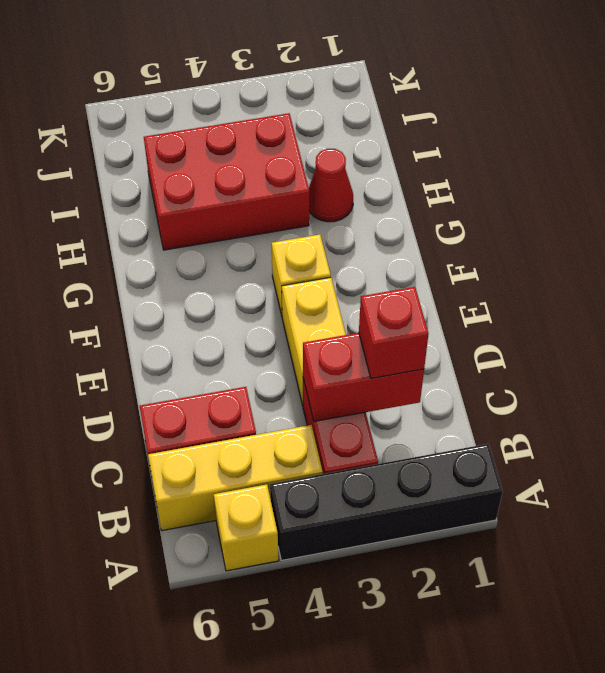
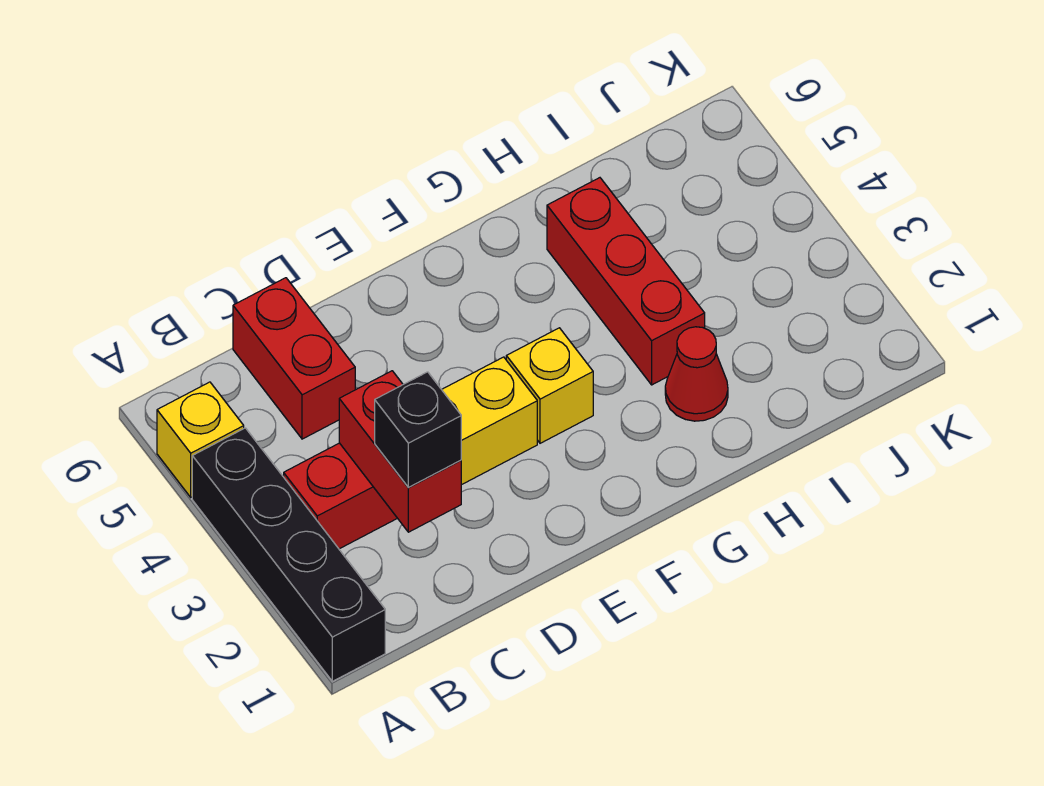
yellow 1x3 brick [148,425,323,531] -> none
red 1x1 brick [359,287,428,378] -> black 1x1 brick [375,372,461,487]
red 2x3 brick [144,113,309,250] -> red 1x3 brick [547,178,705,385]

